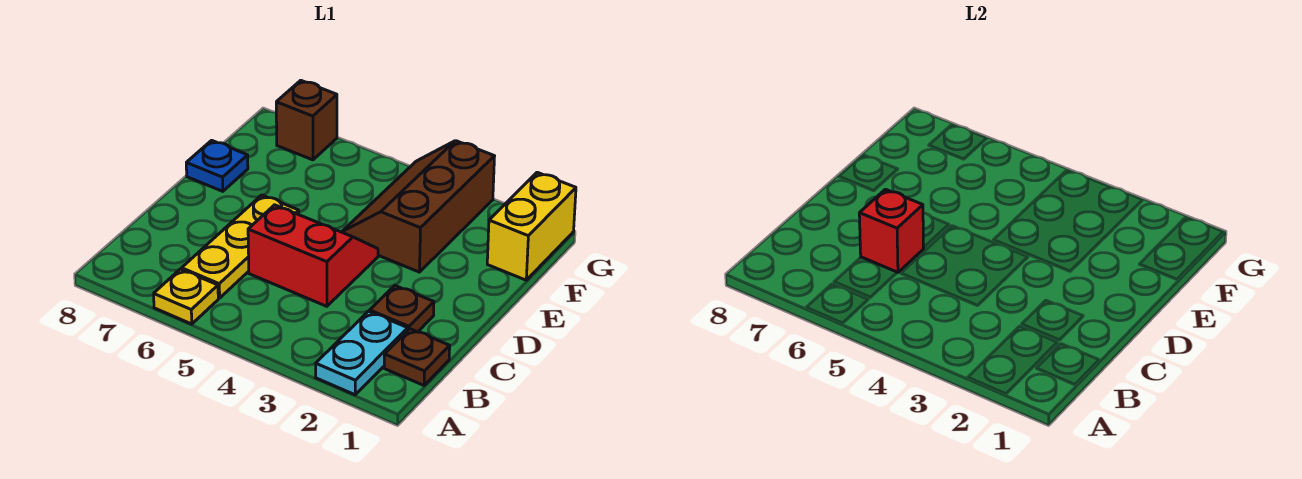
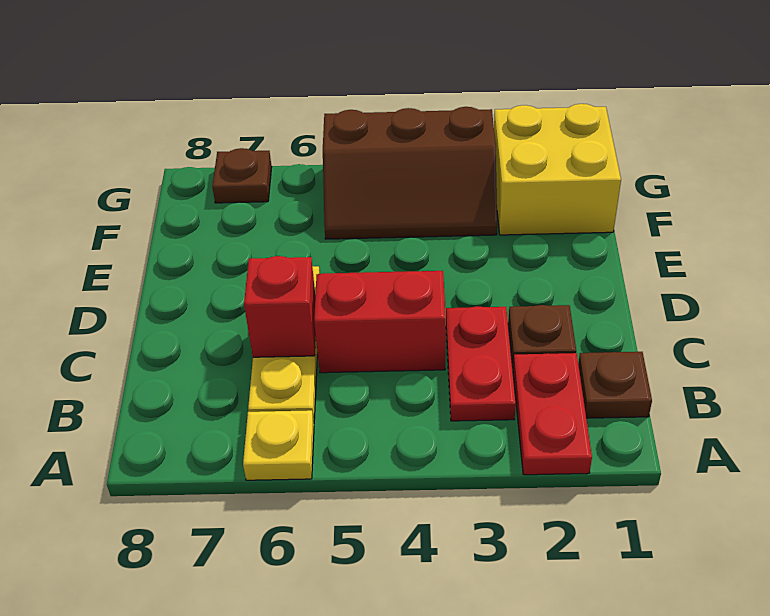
cyan 1x2 plate [316,311,408,395] -> red 1x2 plate [513,353,592,475]
none -> red 1x2 plate [446,306,516,421]
brown 2x3 slope [342,141,495,272] -> brown 2x3 slope turned to [323,107,497,239]
blue 1x1 plate [186,140,248,191] -> none
yellow 1x2 brick [487,172,576,280] -> yellow 2x2 brick [494,104,621,235]
brown 1x1 brick [276,80,337,160] -> brown 1x1 plate [212,148,272,203]

